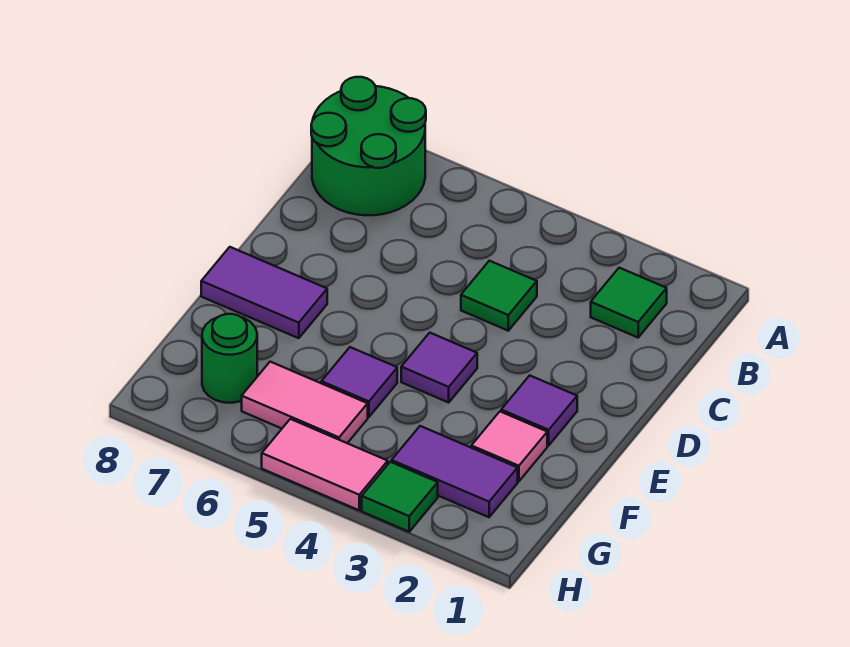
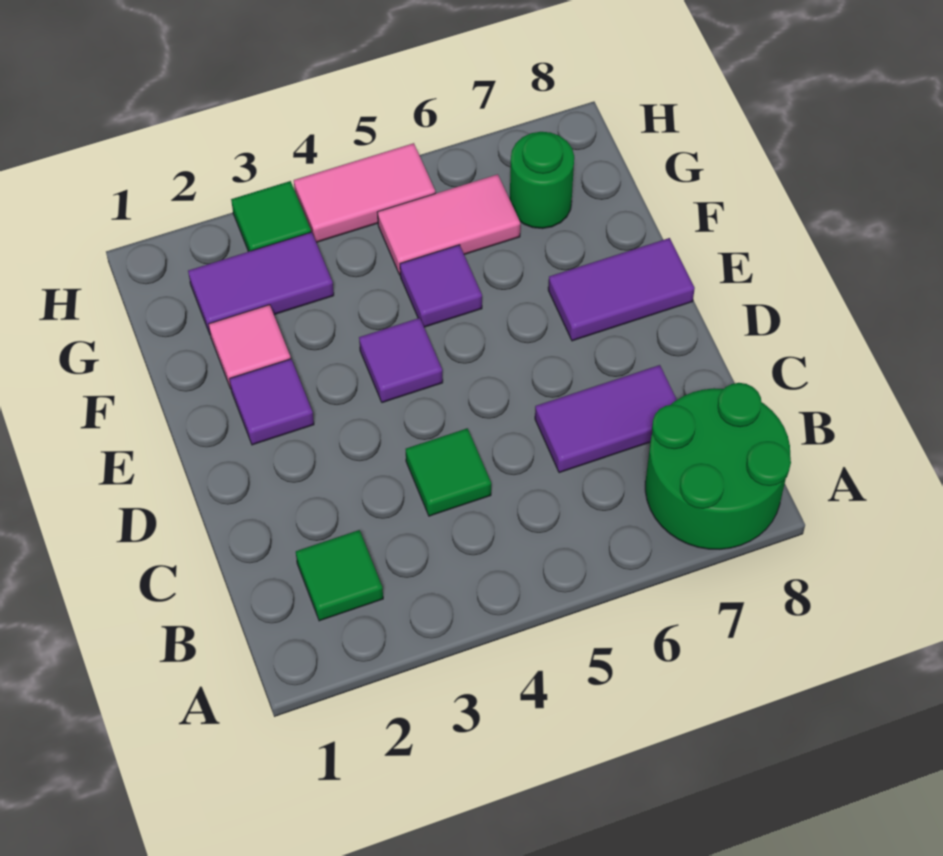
none -> purple 1x2 tile [535,365,677,473]

